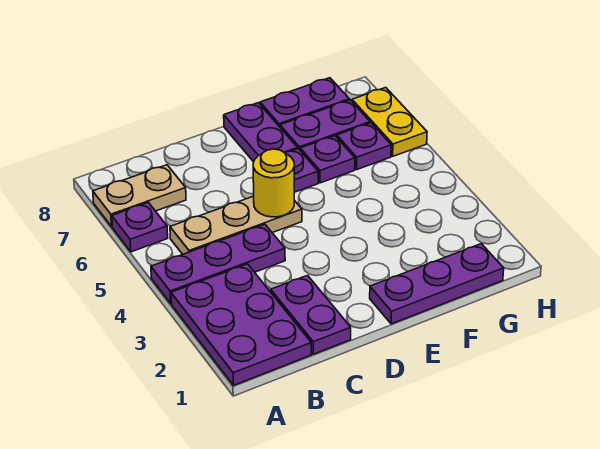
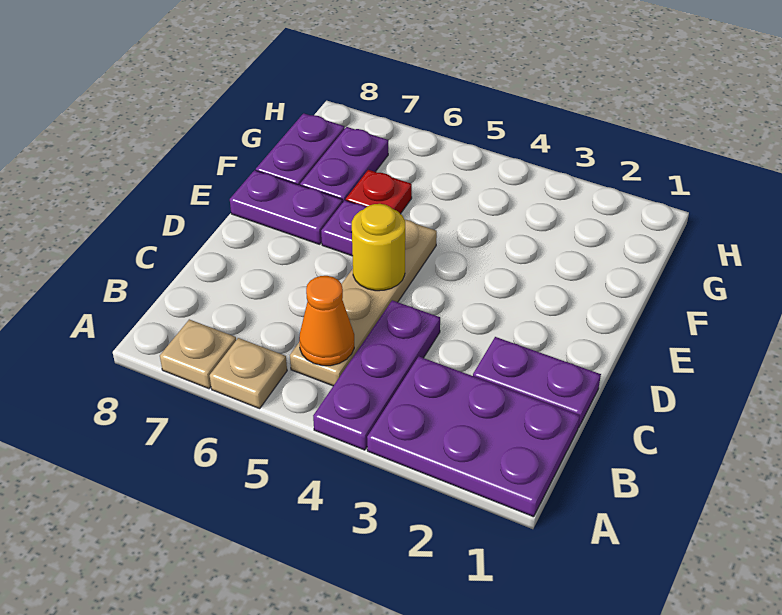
purple 1x1 plate [112,203,168,252] -> tan 1x1 plate [210,338,287,409]
tan 1x2 plate [93,165,186,226] -> tan 1x1 plate [160,319,236,389]
tan 1x3 plate [170,196,302,254] -> tan 1x4 plate [290,220,437,386]
none -> orange 1x1 cone [299,276,354,366]
purple 1x3 plate [370,244,504,324] -> none
purple 1x1 plate [300,136,355,183] -> red 1x1 plate [346,170,412,214]
purple 1x1 plate [337,123,391,169] -> none
yellow 1x2 plate [352,88,427,156] -> none

